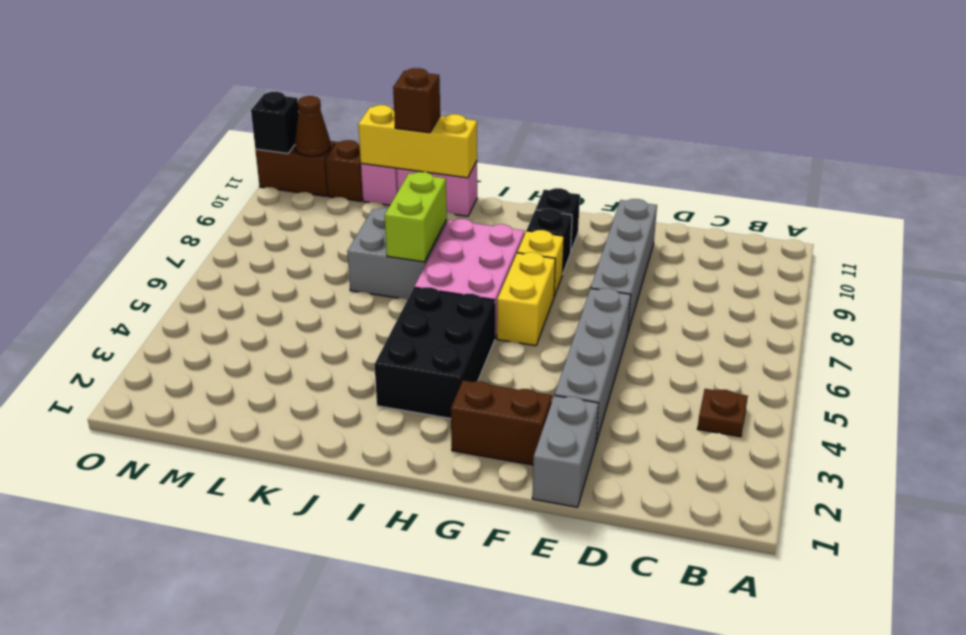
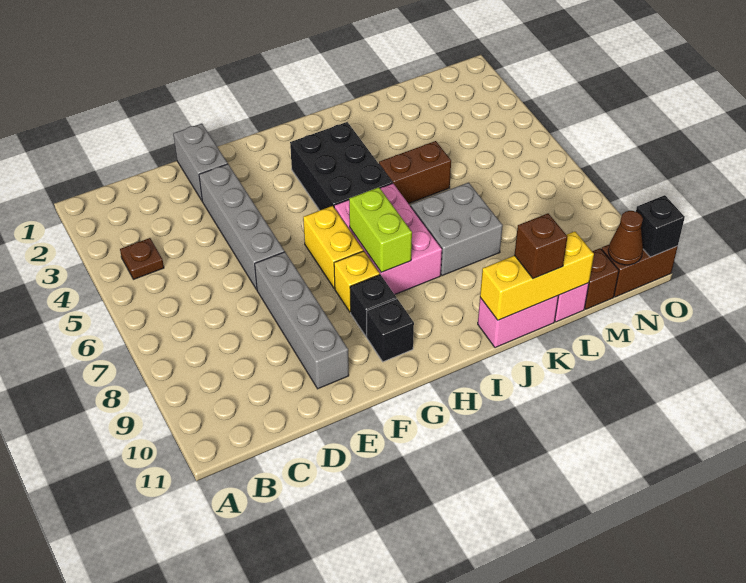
brown 1x2 brick [451,380,552,465] -> brown 1x2 brick moved to [379,141,451,204]
lime 1x2 brick [385,172,447,262] -> lime 1x2 brick moved to [349,187,412,272]

